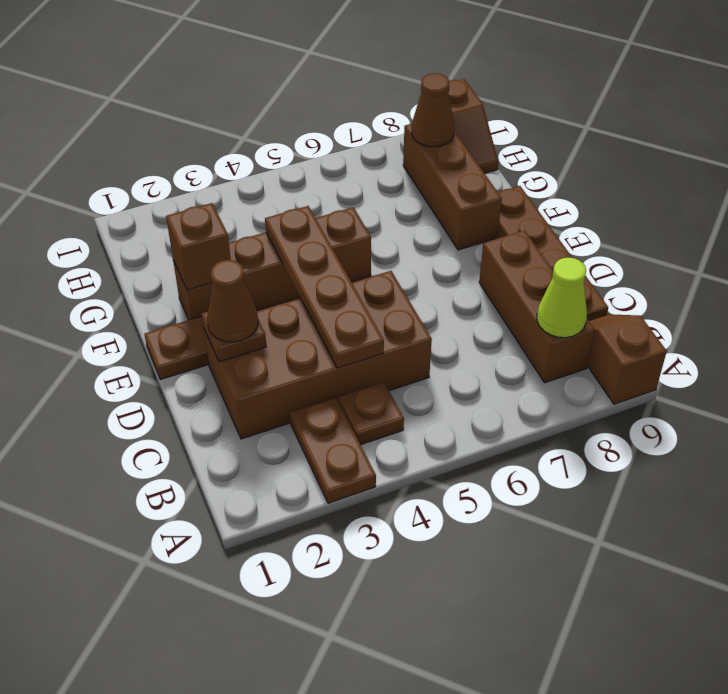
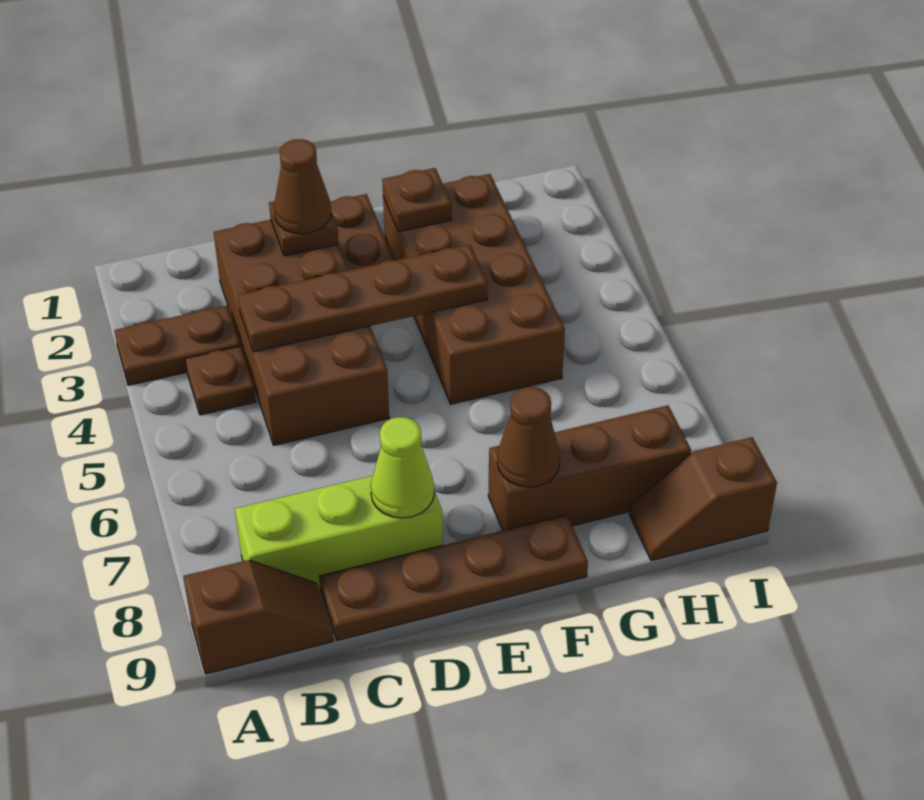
brown 1x3 brick [479,230,595,383] -> lime 1x3 brick [235,476,442,589]
lime 1x1 cone [537,258,587,338] -> lime 1x1 cone moved to [371,417,434,518]
brown 1x4 brick [173,207,371,320] -> brown 2x4 brick [383,174,565,404]
brown 1x1 brick [166,203,231,290] -> brown 1x1 plate [382,168,452,232]
brown 1x1 cone [411,73,455,147] -> brown 1x1 cone moved to [497,387,560,487]

